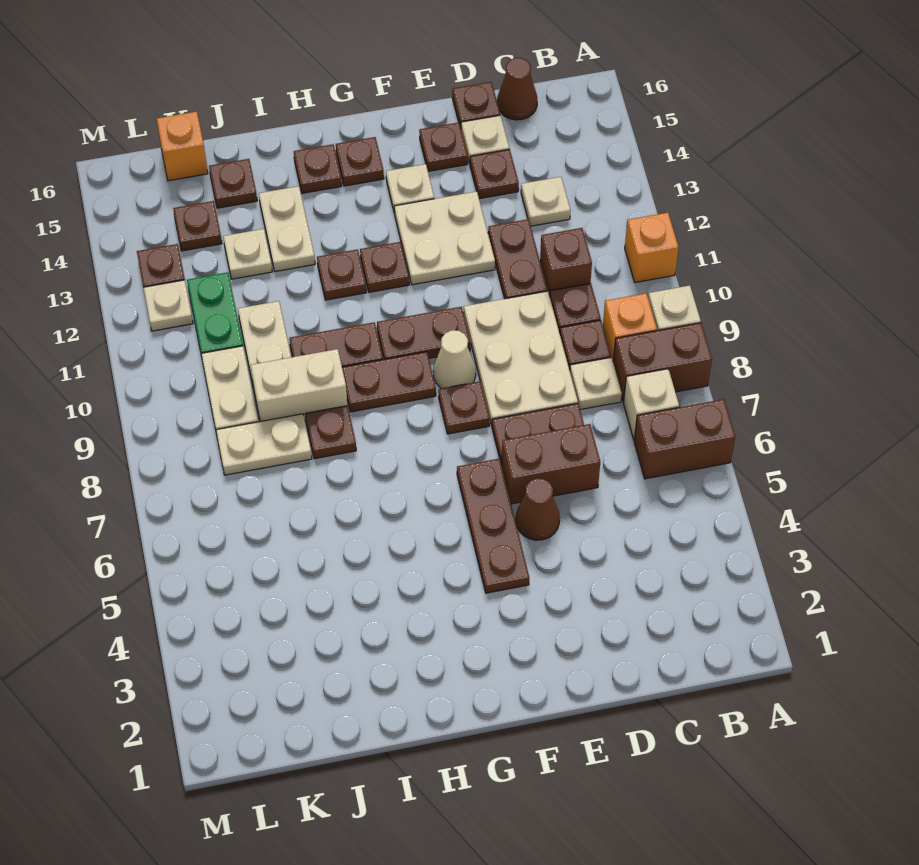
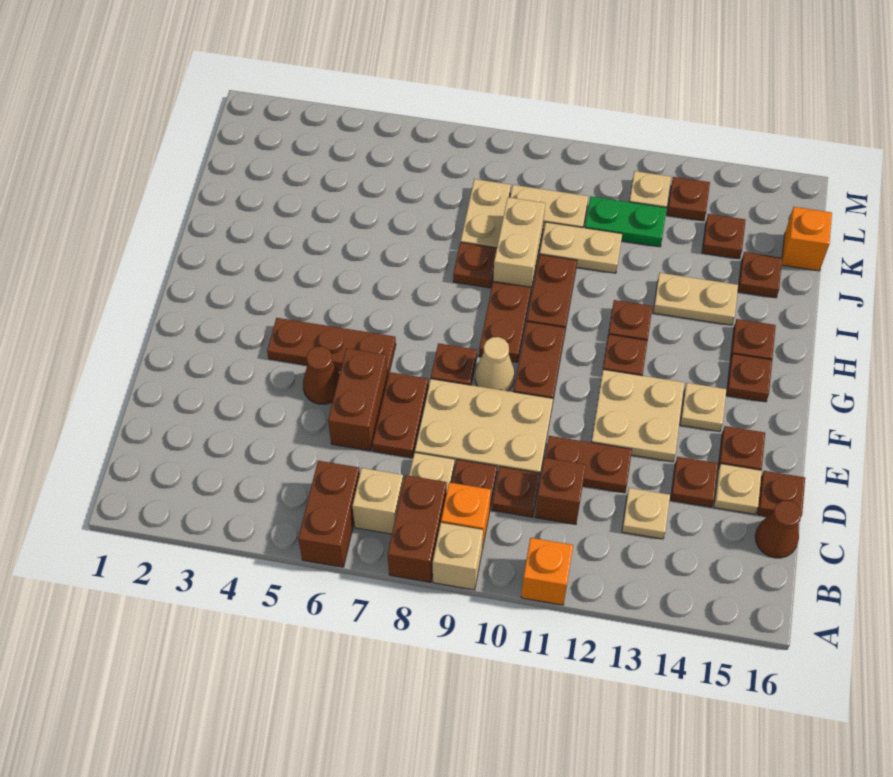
tan 1x1 plate [223,229,272,279] -> none

